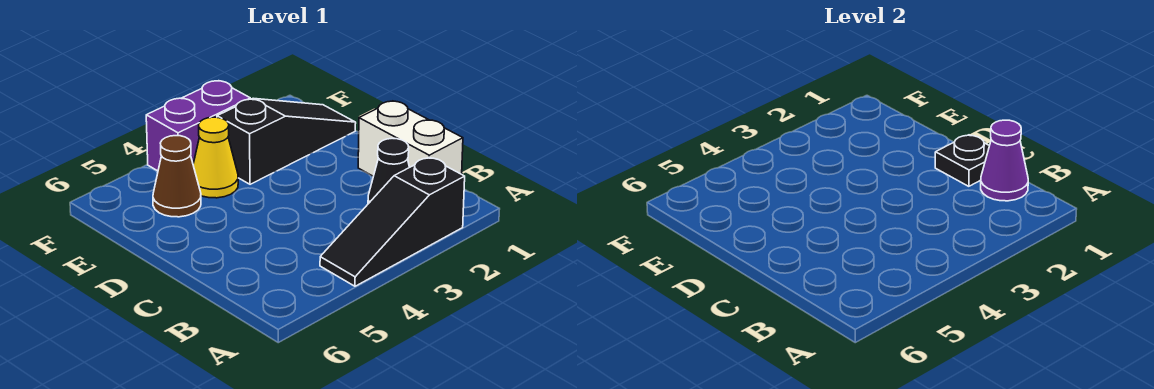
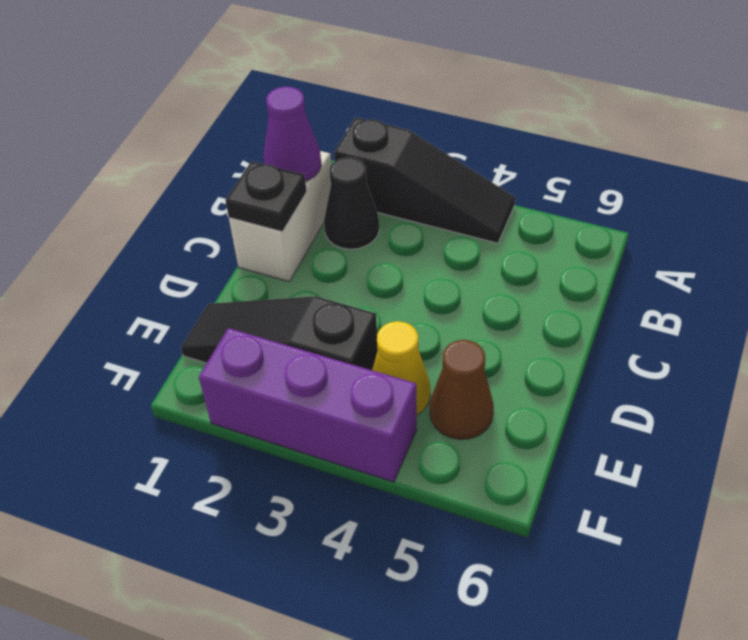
purple 1x2 brick [146,81,250,171] -> purple 1x3 brick [199,328,417,482]

